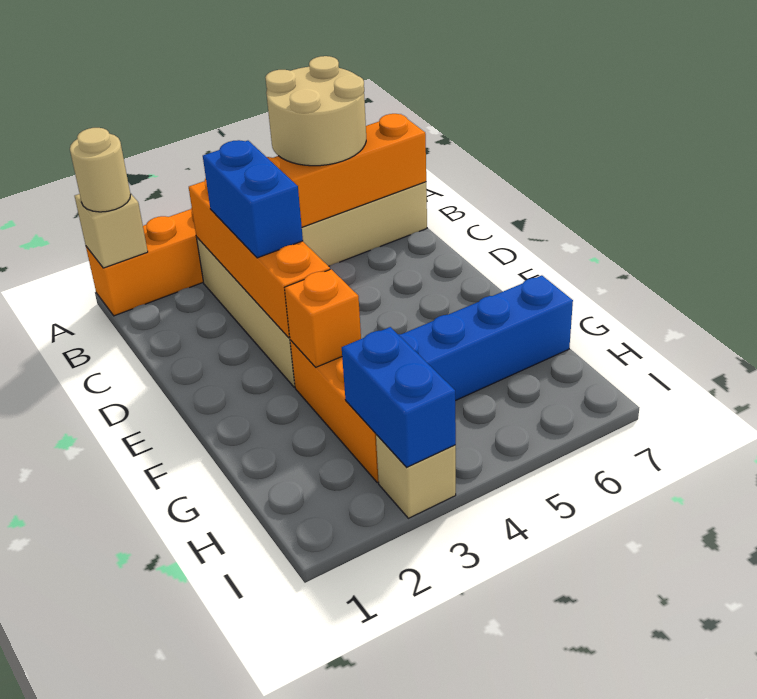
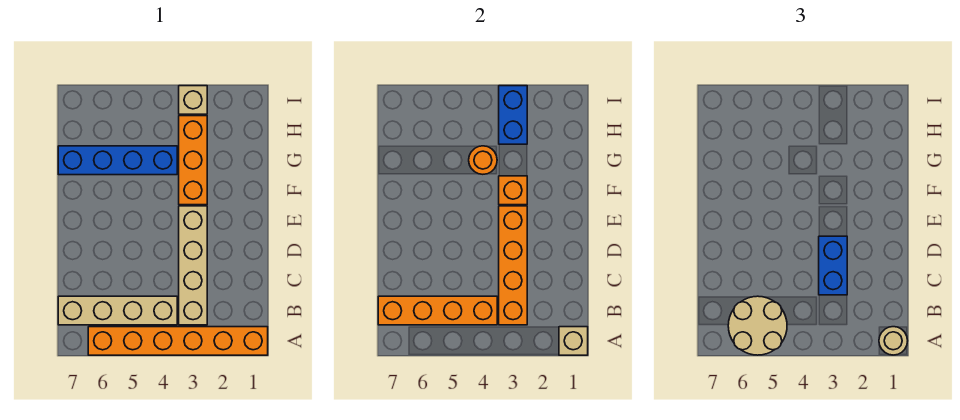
none -> orange 1x1 round brick [469,146,497,174]

